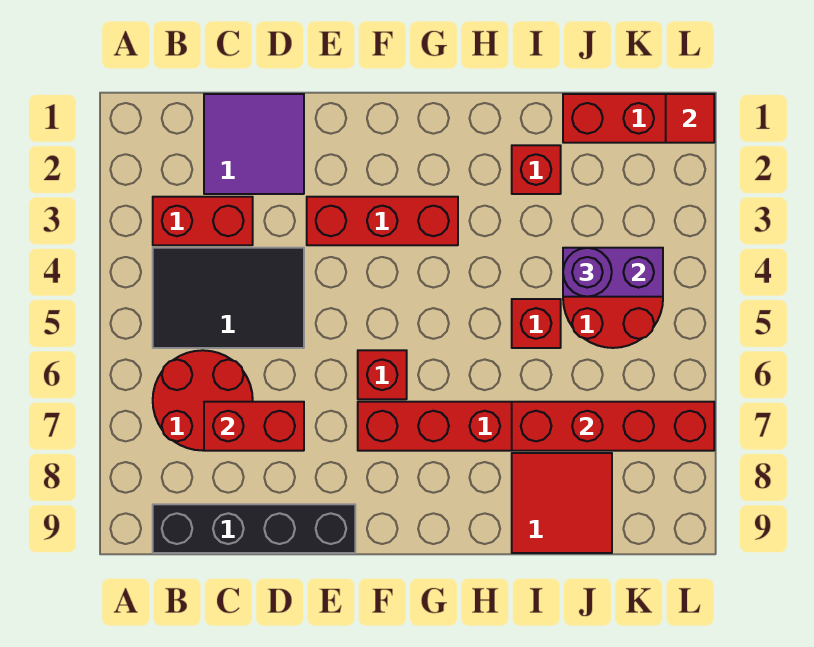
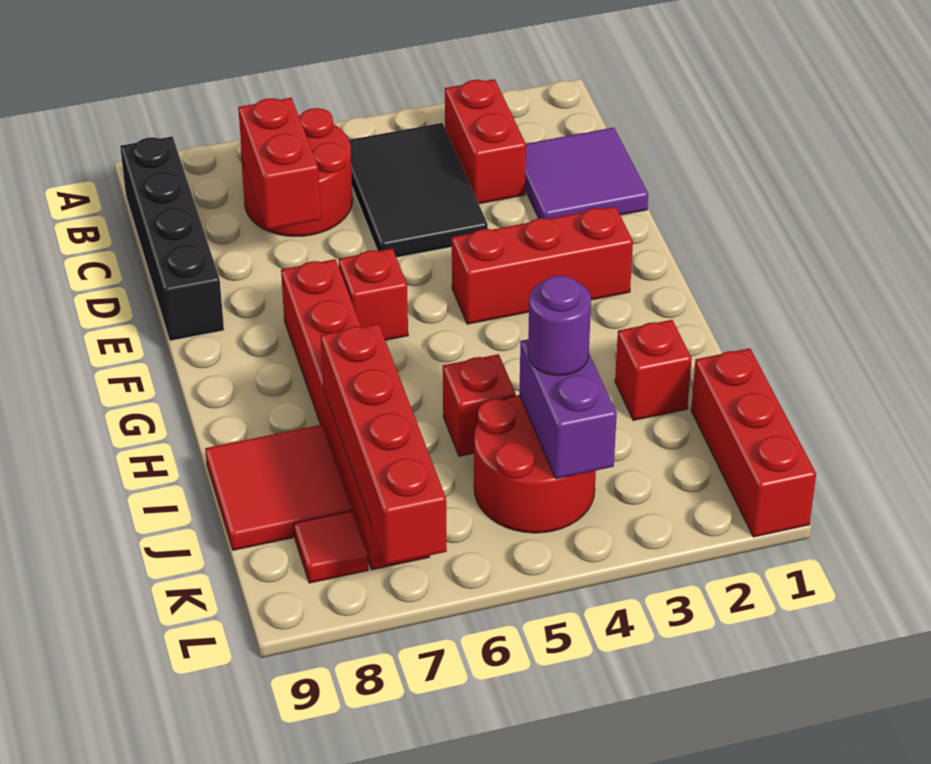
red 1x3 brick [307,197,458,245] -> red 1x3 brick turned to [452,206,633,324]
red 1x1 tile [666,94,714,143] -> red 1x1 tile moved to [294,511,368,583]

